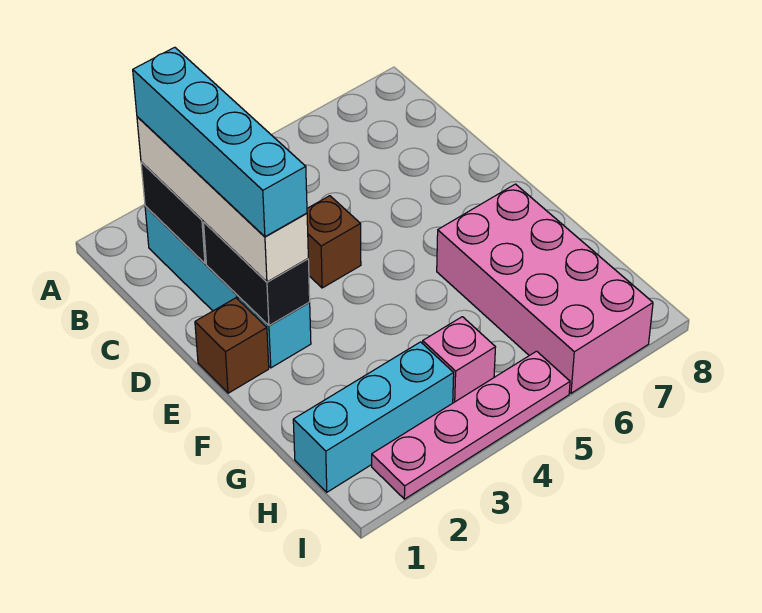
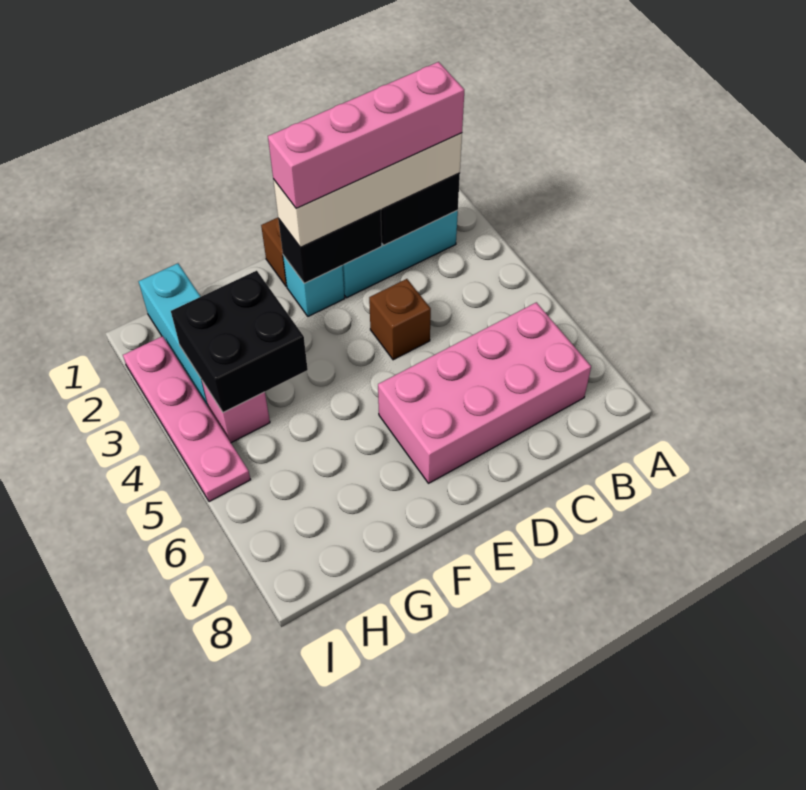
cyan 1x4 brick [133,47,307,237] -> pink 1x4 brick [268,62,464,208]
pink 2x4 brick [437,184,653,393] -> pink 2x4 brick moved to [378,302,591,483]
none -> black 2x2 brick [171,271,308,413]

